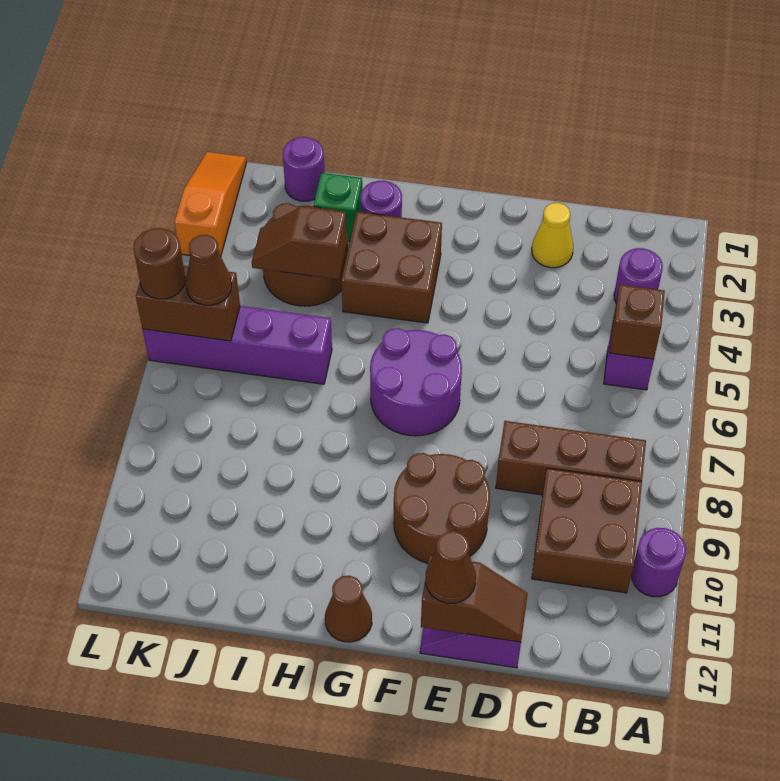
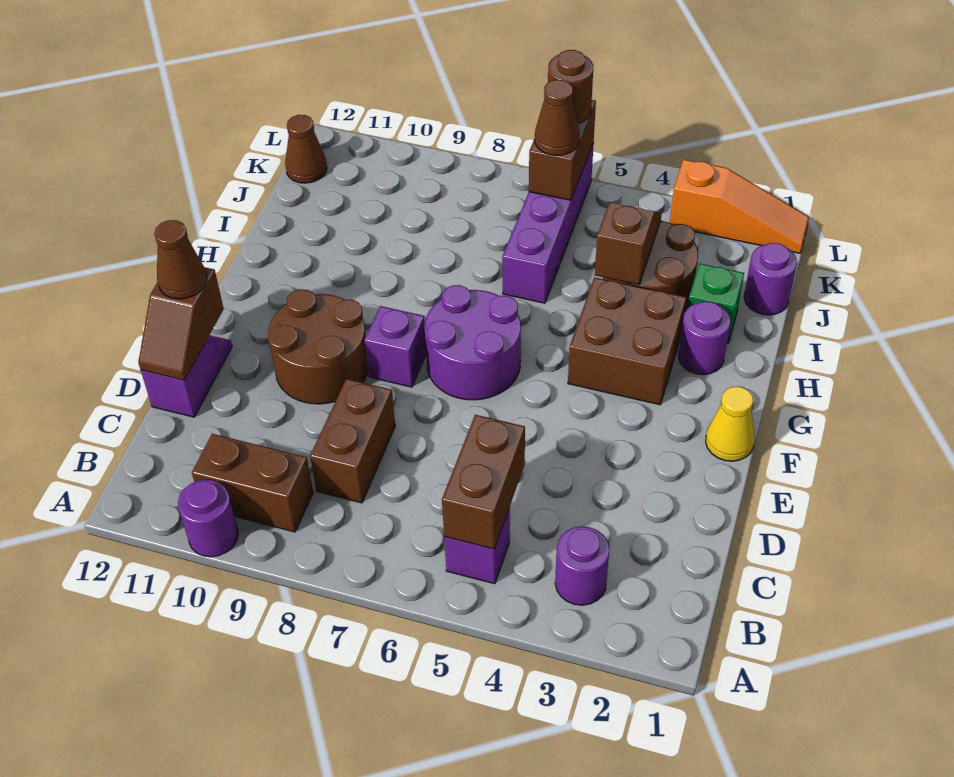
brown 1x1 brick [610,285,665,359] -> brown 1x2 brick [442,415,525,549]
brown 1x3 brick [496,421,646,495] -> brown 1x2 brick [310,379,395,503]
brown 2x2 brick [532,468,642,593] -> brown 1x2 brick [192,434,313,532]
yellow 1x1 cone [532,203,573,268] -> yellow 1x1 cone moved to [706,387,755,461]
none -> purple 1x1 brick [364,306,426,387]
brown 1x1 cone [325,576,372,642] -> brown 1x1 cone moved to [285,115,327,183]

